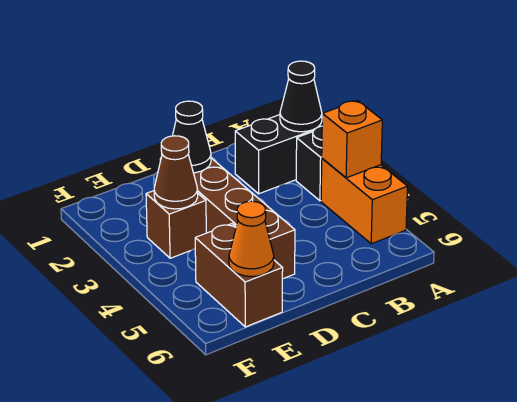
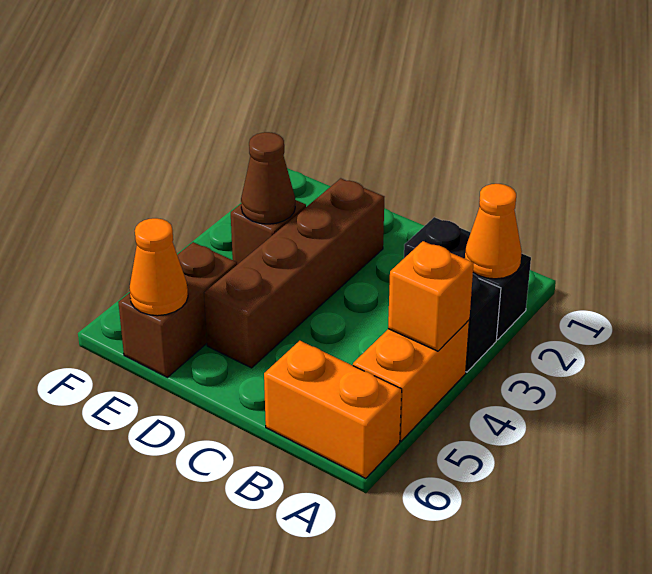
black 1x1 cone [280,61,322,132] -> orange 1x1 cone [465,184,522,279]
none -> orange 1x2 brick [264,341,402,478]
black 1x1 cone [173,101,211,173] -> none

